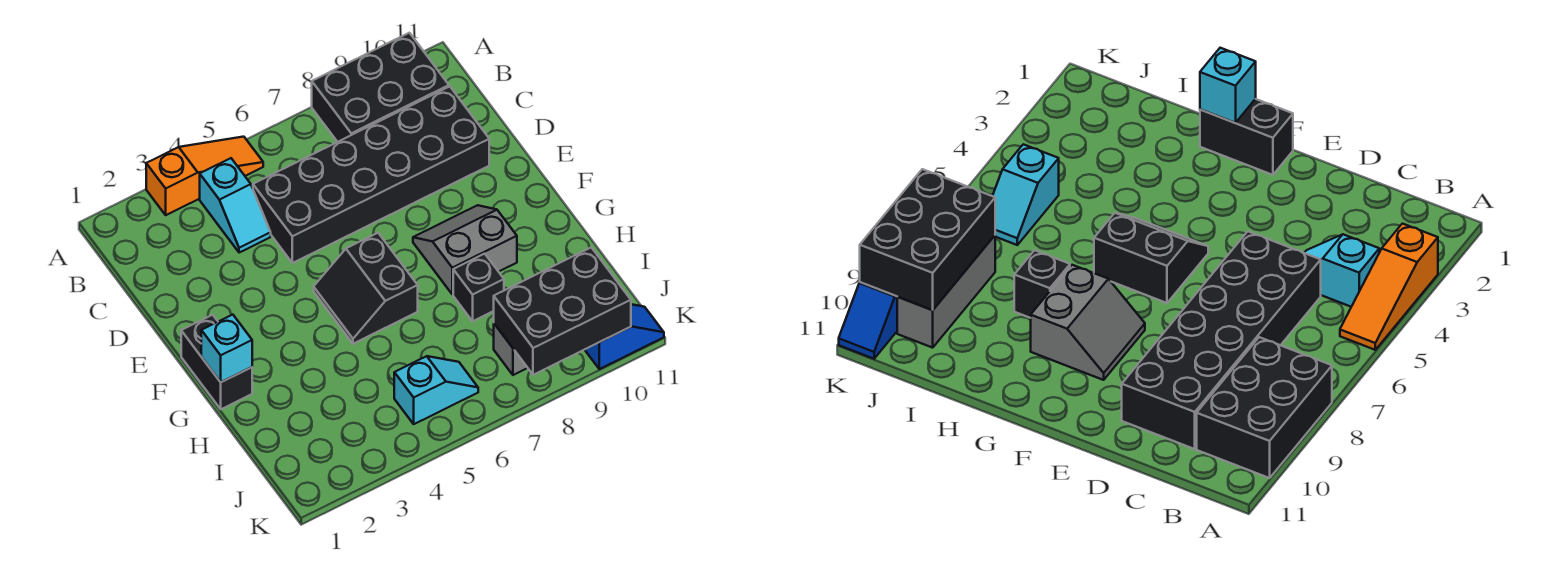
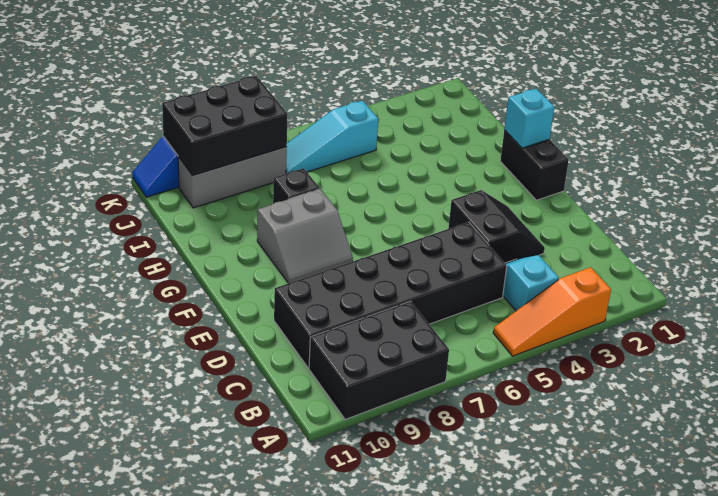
black 2x2 slope [314,233,418,344] -> black 2x2 slope moved to [448,190,545,263]
cyan 1x2 slope [394,356,478,424] -> cyan 1x3 slope [286,101,378,174]

